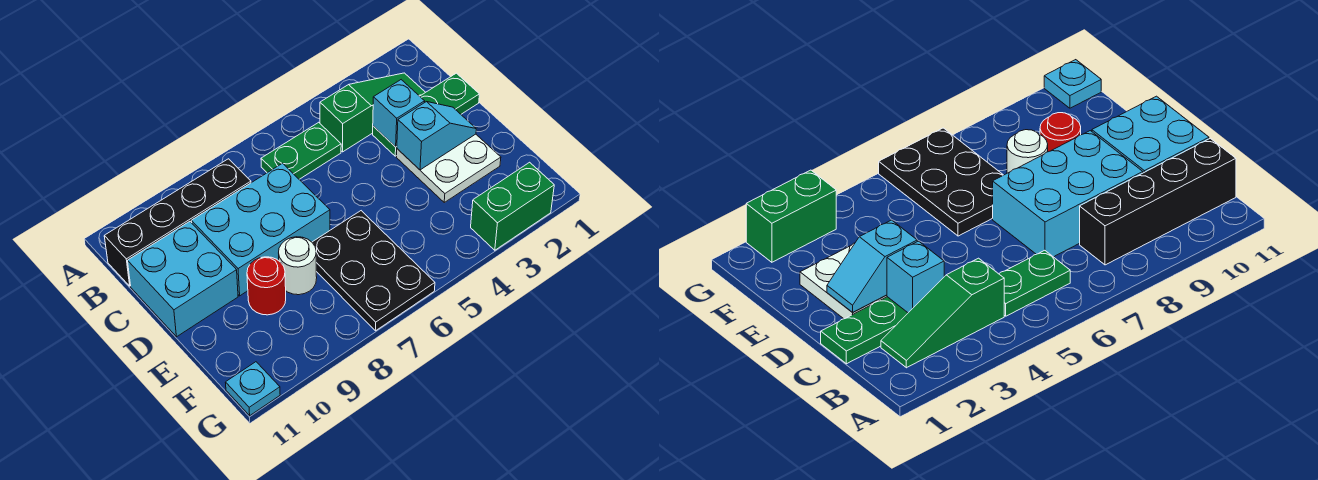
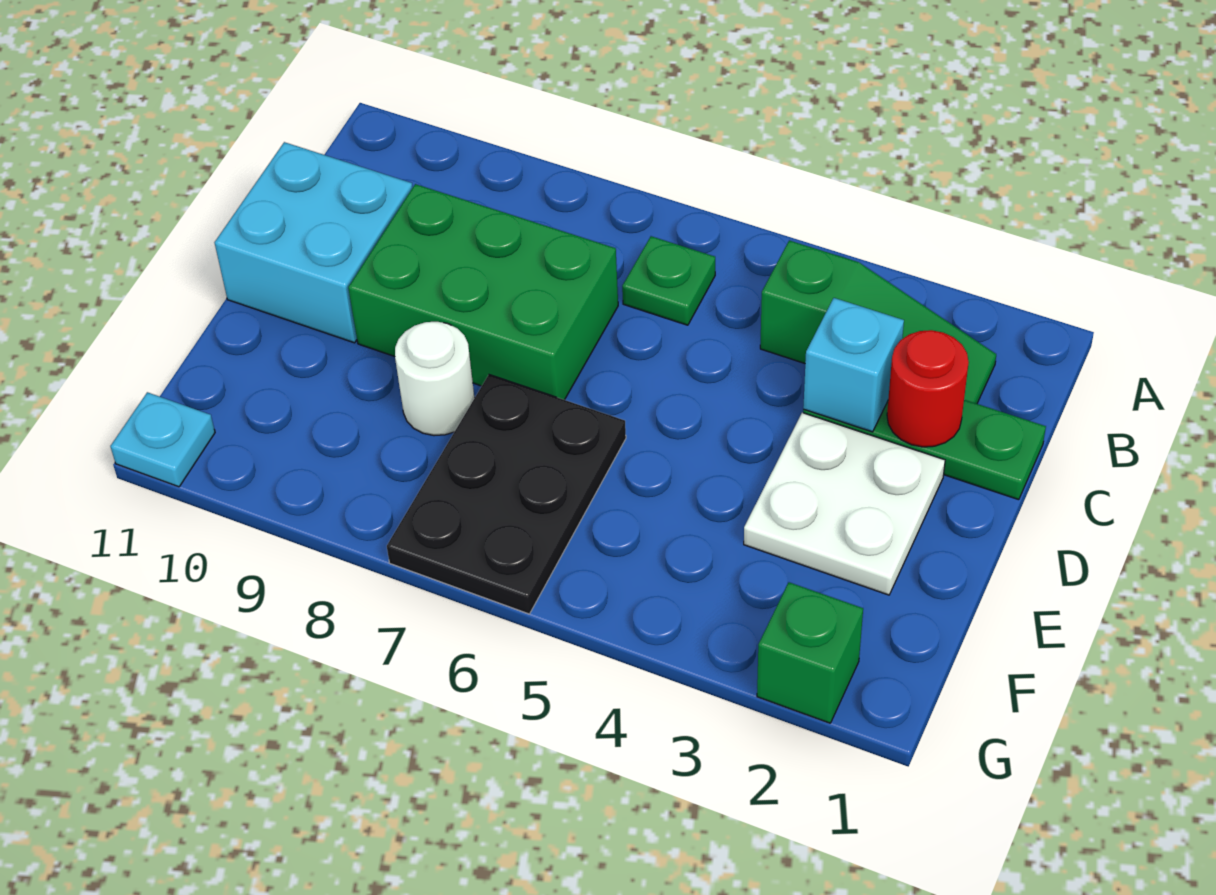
green 1x2 plate [261,122,341,179] -> green 1x1 plate [622,236,715,325]
black 1x4 brick [104,159,251,286] -> none
cyan 2x3 brick [191,163,330,296] -> green 2x3 brick [348,184,618,400]
cyan 1x2 slope [397,102,476,170] -> none
red 1x1 round brick [247,257,286,315] -> red 1x1 round brick moved to [887,330,969,447]
green 1x2 brick [471,162,554,250] -> green 1x1 brick [757,582,863,723]

